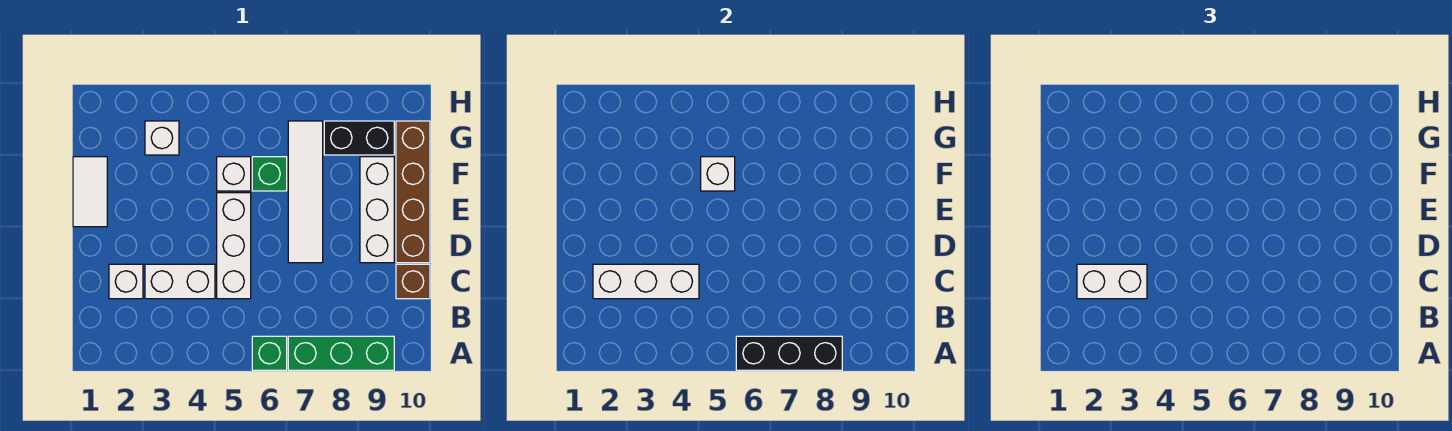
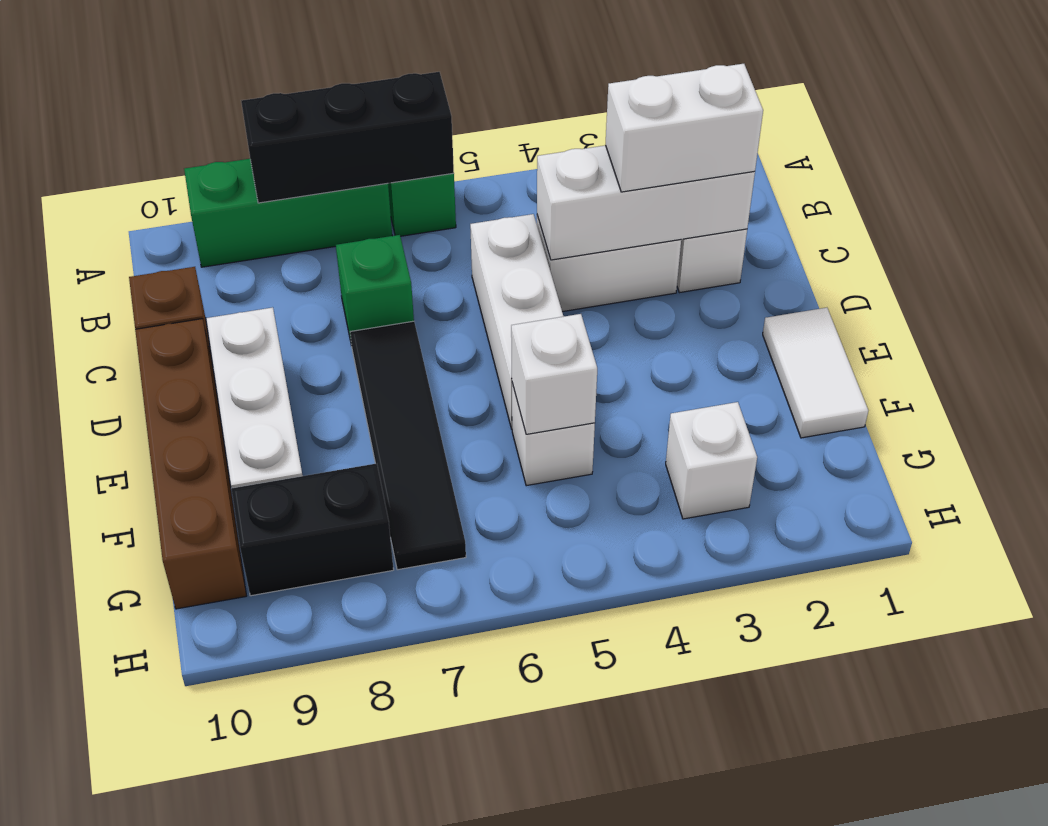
white 1x4 tile [288,121,323,263] -> black 1x4 tile [350,321,466,570]
green 1x1 brick [252,157,287,191] -> green 1x1 brick moved to [336,235,414,346]

